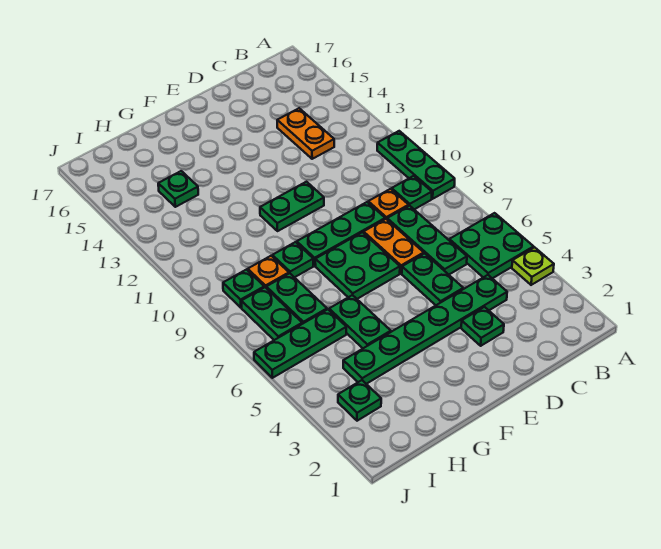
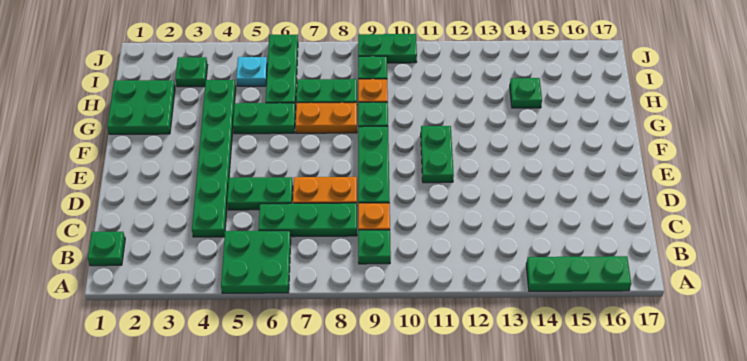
lime 1x1 plate [512,247,554,285] -> none
green 1x3 plate [377,131,455,199] -> green 1x3 plate moved to [526,256,631,291]
orange 1x2 plate [277,108,334,159] -> orange 1x2 plate moved to [296,102,357,133]
green 1x1 plate [461,307,504,346] -> green 1x1 plate moved to [88,232,125,266]
green 2x2 plate [315,232,400,299] -> green 2x2 plate moved to [107,80,175,134]
none -> cyan 1x1 plate [236,57,267,86]
green 1x2 plate [241,287,302,340] -> green 1x2 plate moved to [358,34,417,63]

